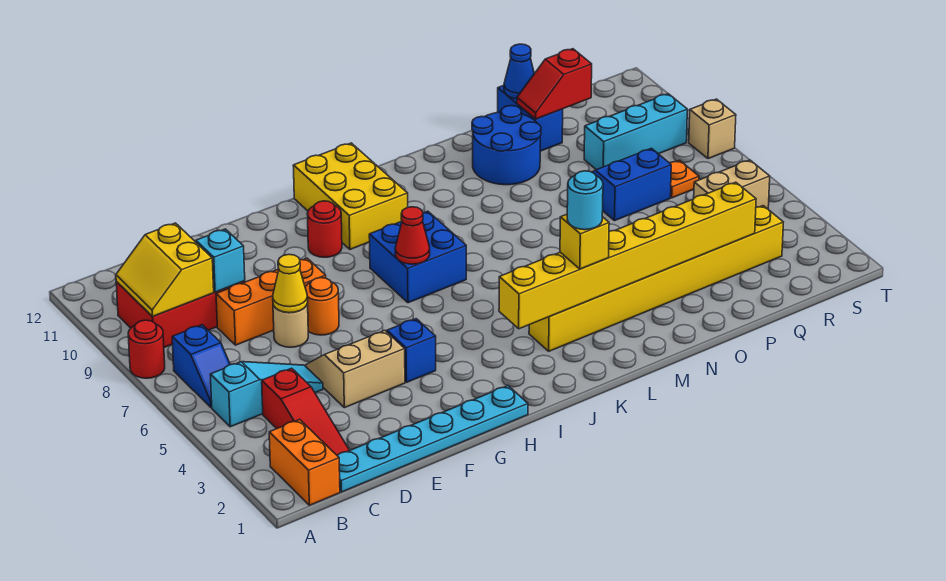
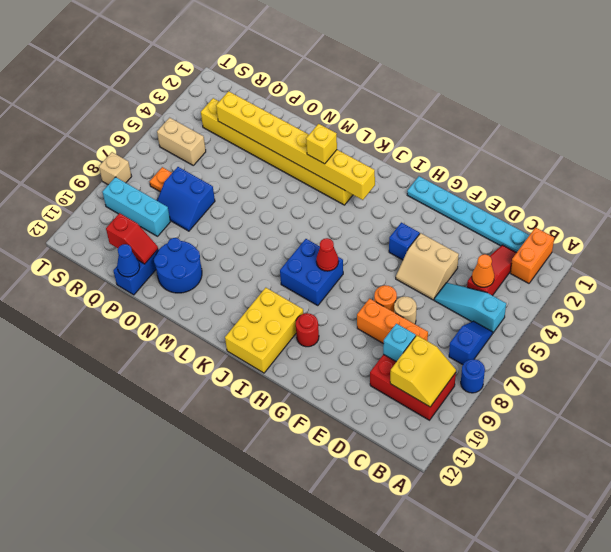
red 1x1 round brick [128,320,165,378] -> blue 1x1 round brick [461,359,485,393]
none -> orange 1x1 cone [472,254,494,287]
yellow 1x1 cone [273,254,308,313] -> none
cyan 1x1 round brick [567,171,603,230] -> none

